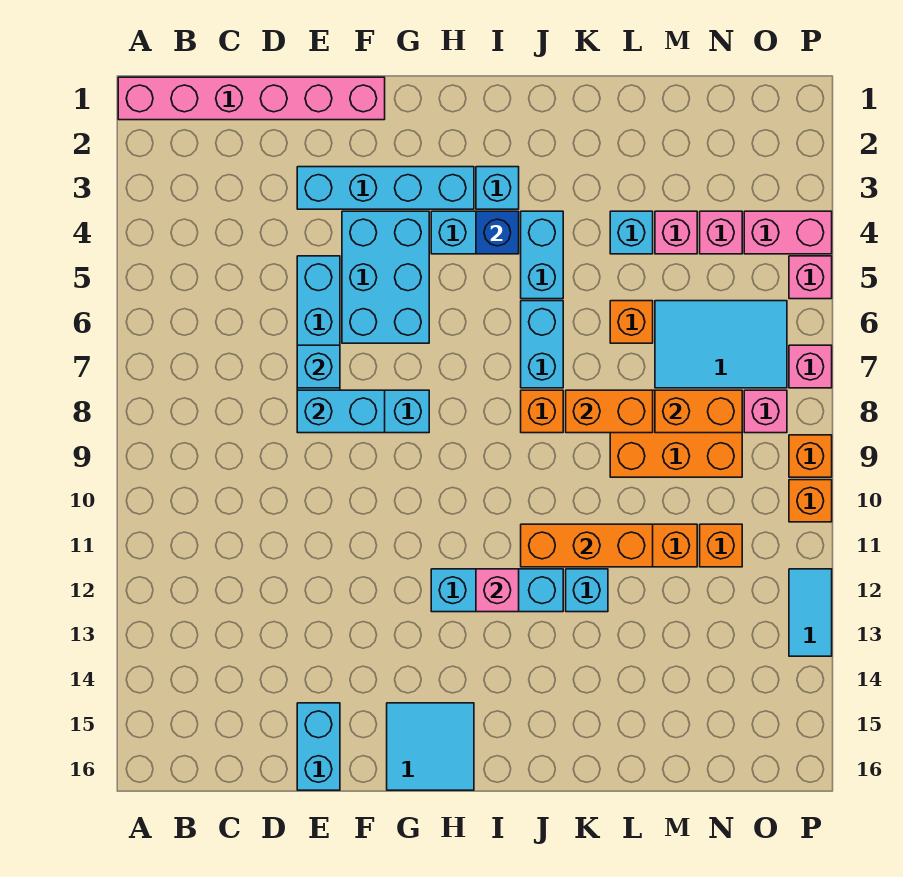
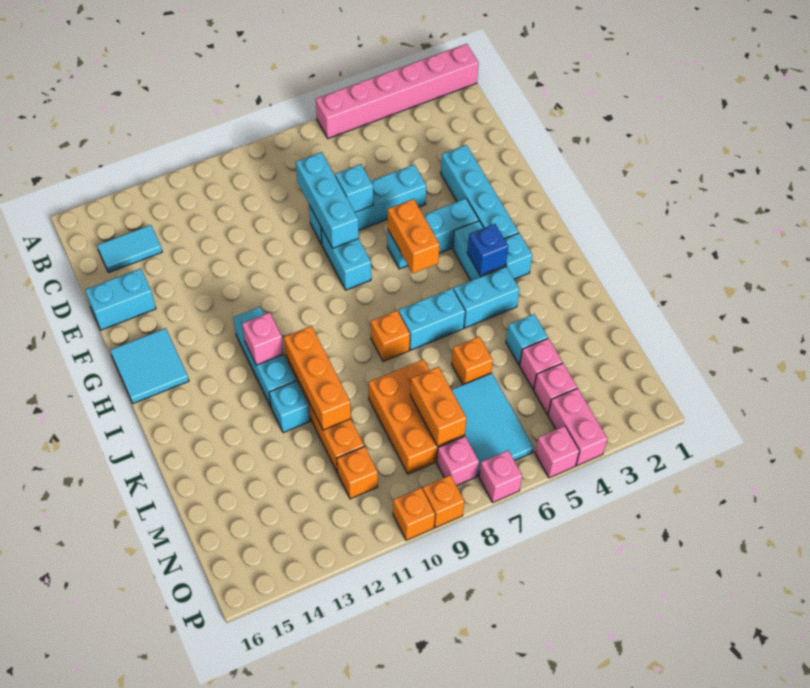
pink 1x6 brick [118,77,385,120] -> pink 1x6 brick turned to [316,44,479,138]
cyan 1x2 brick [297,390,385,433] -> cyan 1x3 brick [296,152,359,248]
cyan 2x3 brick [342,211,429,343] -> cyan 1x3 brick [387,198,479,269]
orange 1x2 brick [566,390,653,433] -> orange 1x2 brick moved to [388,199,440,273]
cyan 1x2 tile [789,569,832,656] -> cyan 1x2 tile moved to [97,225,162,273]

